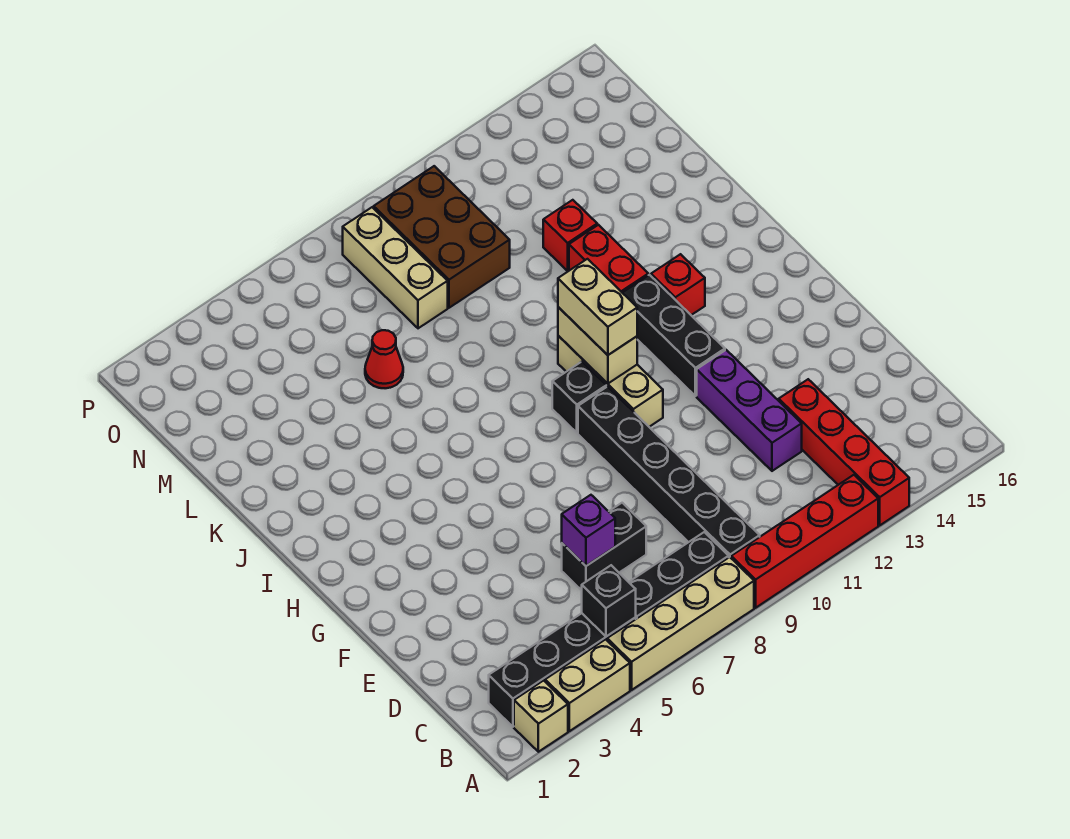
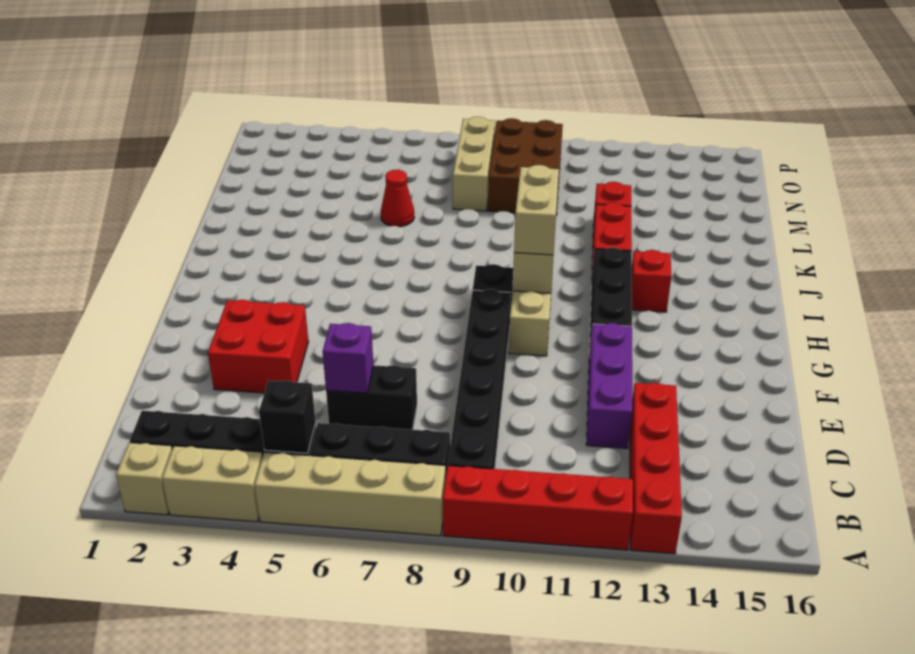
none -> red 2x2 brick [208,300,308,393]

